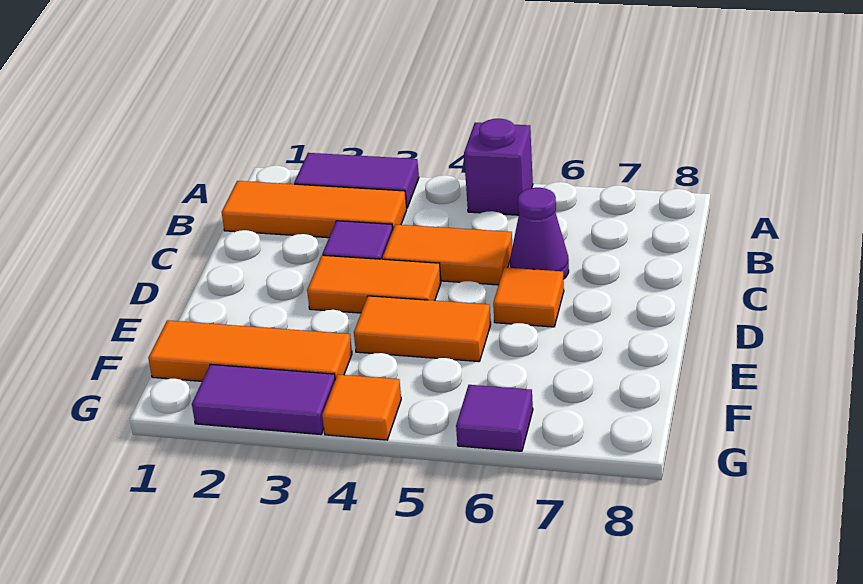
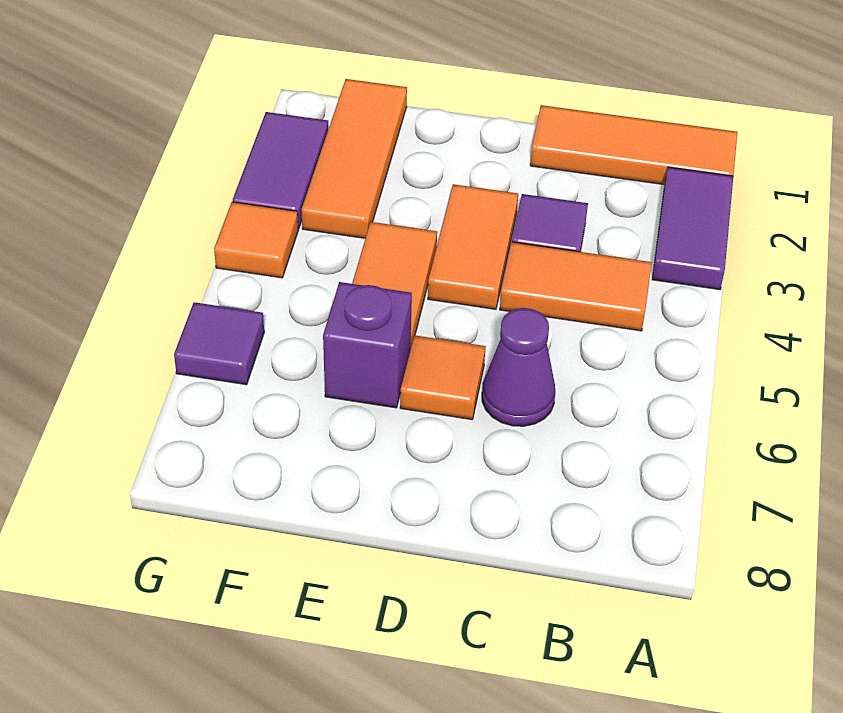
purple 1x1 brick [464,119,533,215] -> purple 1x1 brick moved to [323,282,412,408]
orange 1x3 tile [222,181,407,238] -> orange 1x3 tile turned to [530,105,737,185]
orange 1x2 tile [382,224,513,285] -> orange 1x2 tile turned to [500,242,652,331]

